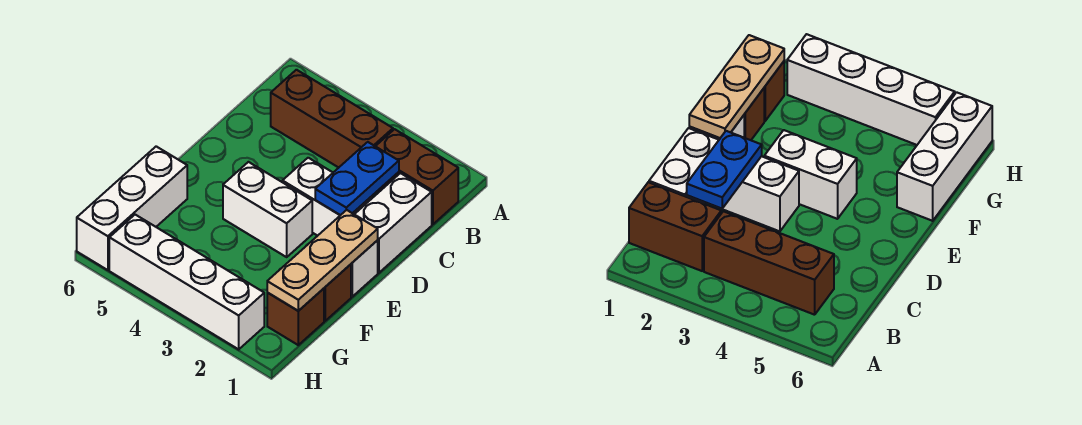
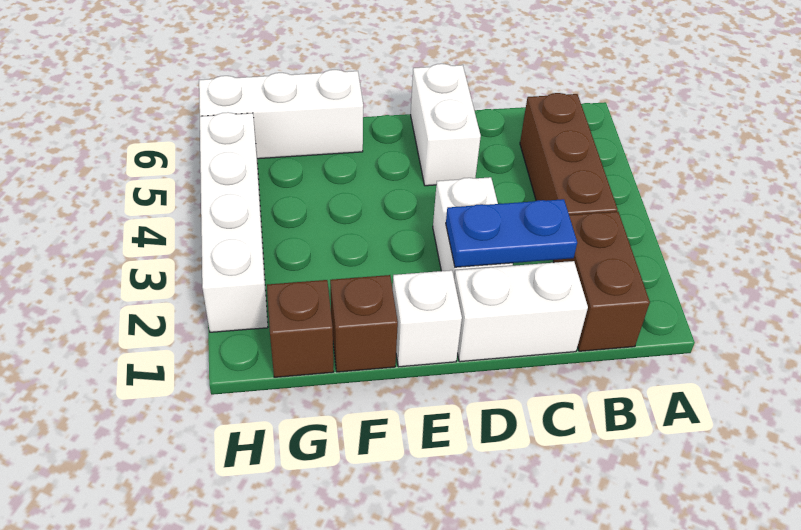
tan 1x3 plate [267,210,378,311] -> none
white 1x2 brick [223,162,312,257] -> white 1x2 brick moved to [411,64,481,186]

